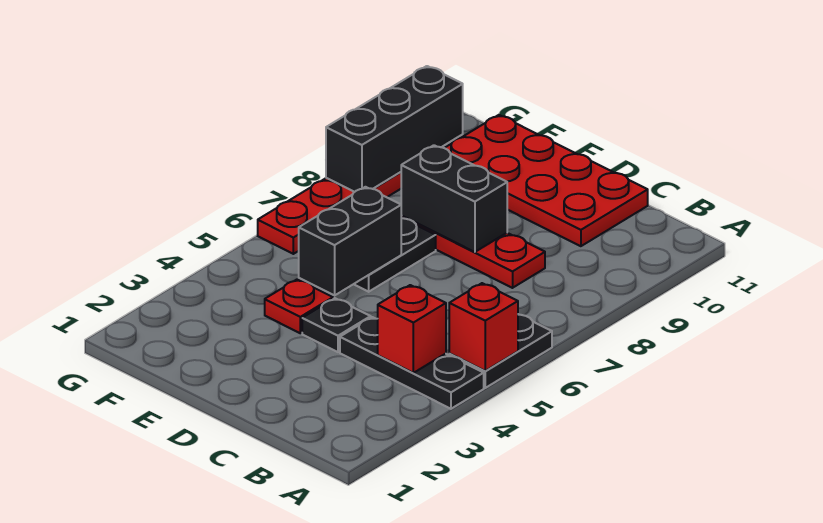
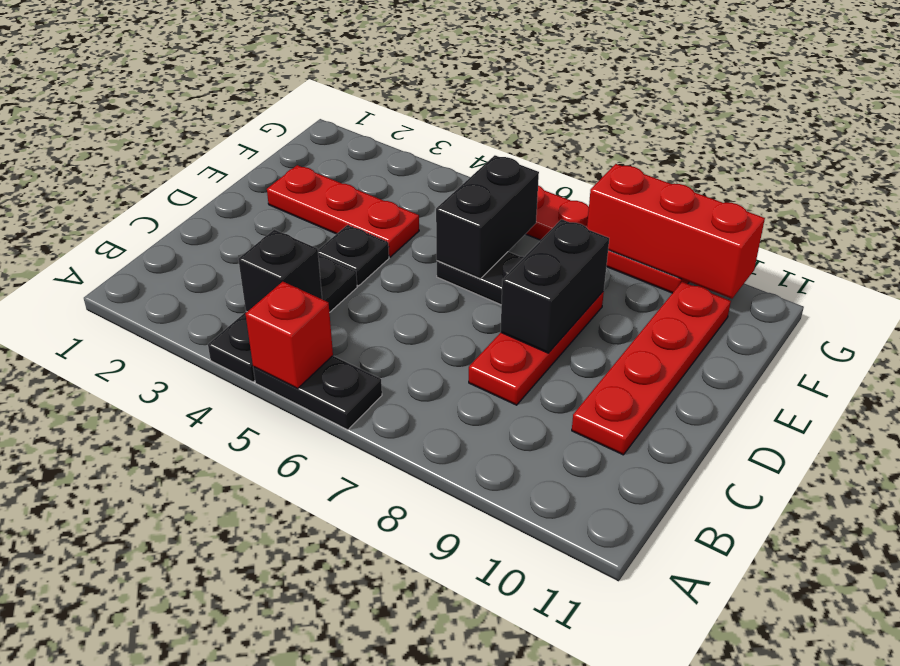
red 1x1 brick [378,285,446,373] -> black 1x1 brick [238,230,322,312]
red 2x4 plate [445,115,648,246] -> red 1x4 plate [572,282,731,455]
red 1x1 plate [265,279,333,333] -> red 1x3 plate [267,165,419,257]
black 1x2 brick [299,187,401,295] -> black 1x2 brick turned to [436,155,539,279]
black 1x3 brick [326,66,463,192] -> red 1x3 brick [587,164,765,299]

